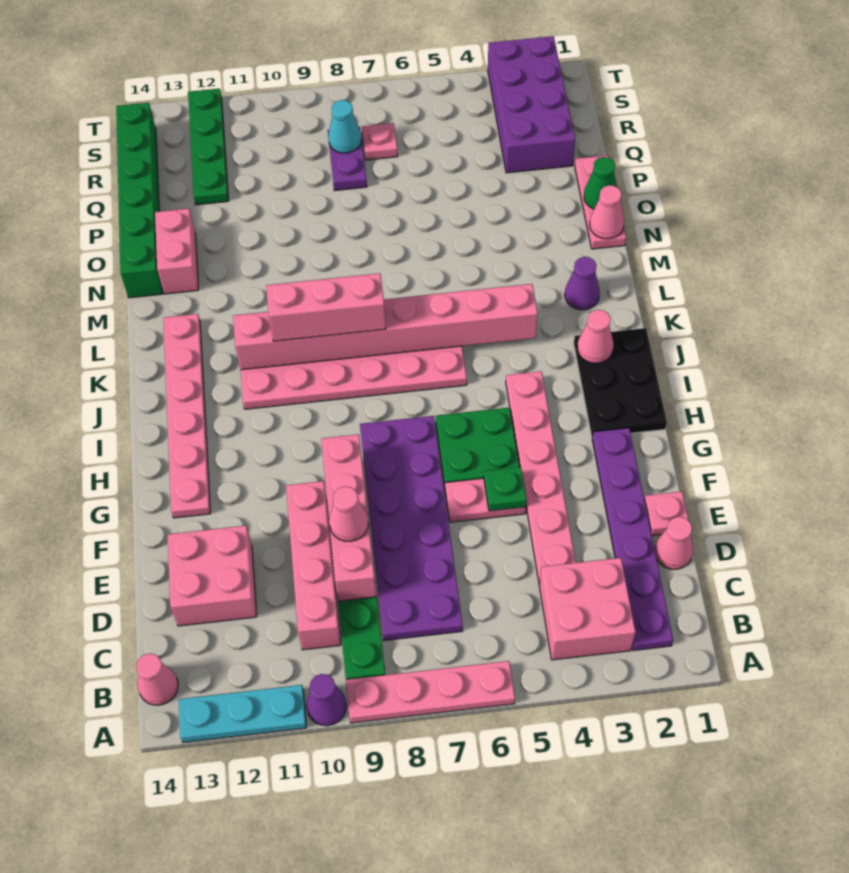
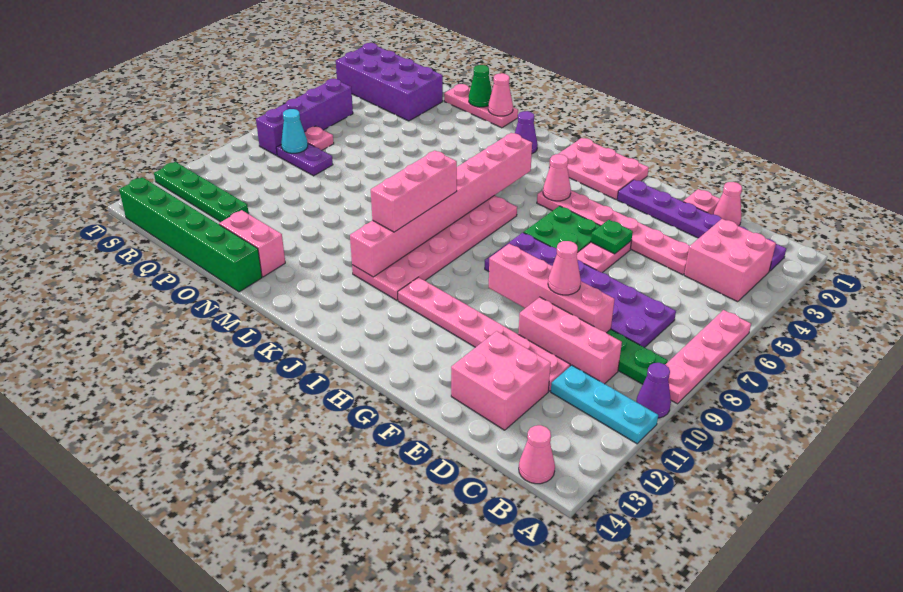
cyan 1x3 plate [179,685,306,743] -> cyan 1x3 plate turned to [551,365,658,444]
pink 1x4 brick [286,481,341,650] -> pink 1x3 brick [518,297,622,384]
pink 1x6 plate [163,314,211,518] -> pink 1x6 plate moved to [398,277,570,391]
black 2x3 plate [574,328,667,437] -> pink 2x3 plate [549,138,649,199]
pink 1x1 cone [577,310,613,363] -> pink 1x1 cone moved to [543,154,571,201]
none -> purple 1x4 brick [256,79,353,155]

